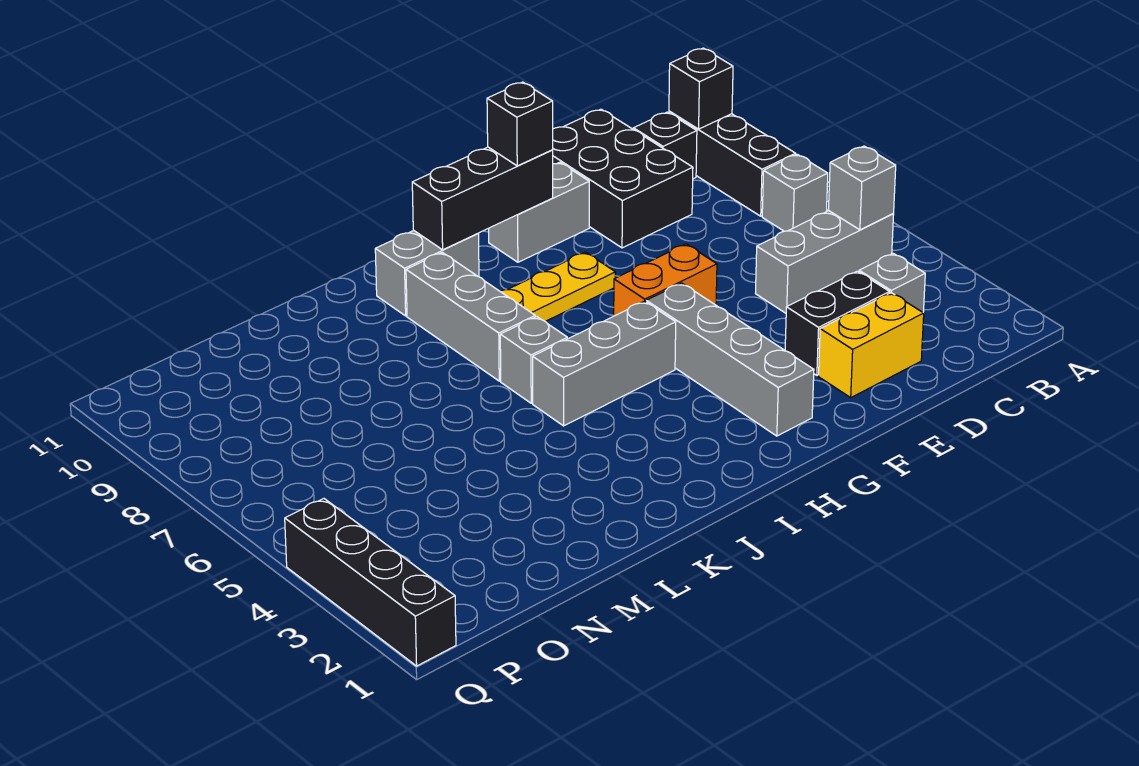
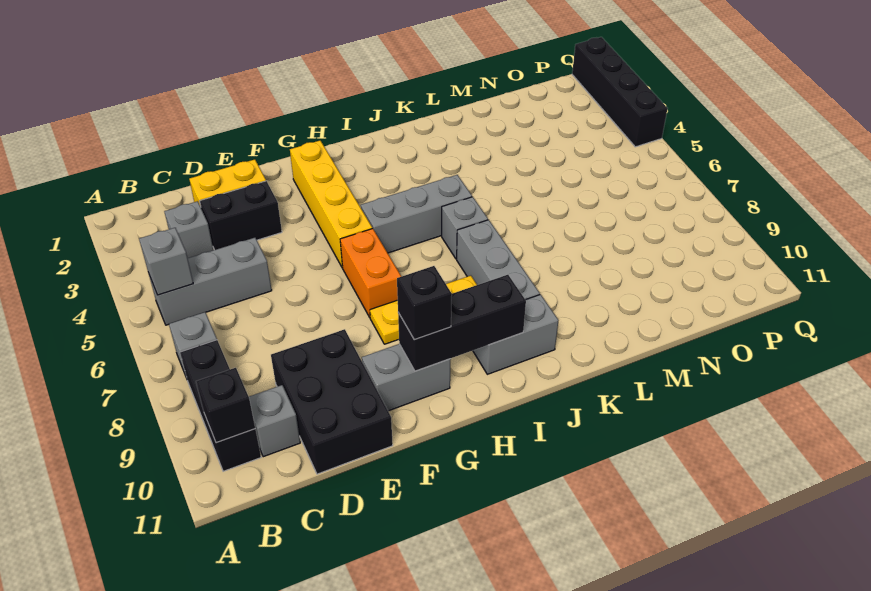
black 1x1 brick [633,112,697,179] -> grey 1x1 brick [249,385,300,457]
orange 1x2 brick [614,244,717,316] -> orange 1x2 brick turned to [340,228,401,317]
grey 1x4 brick [646,283,814,436] -> yellow 1x4 brick [290,141,372,268]

